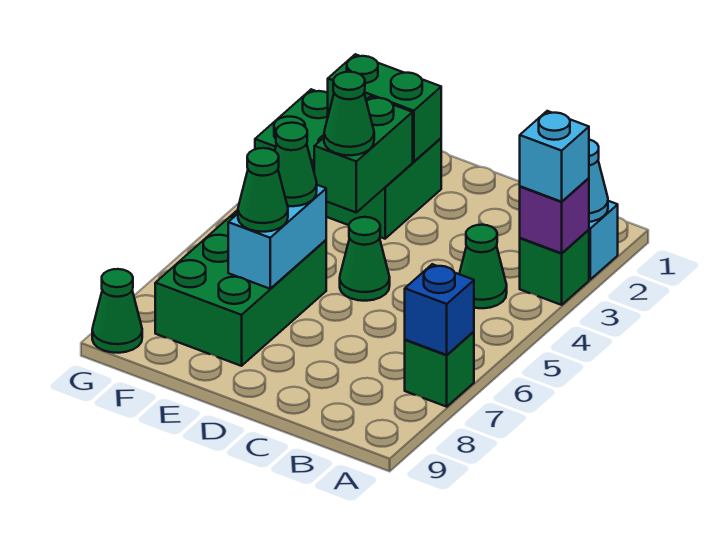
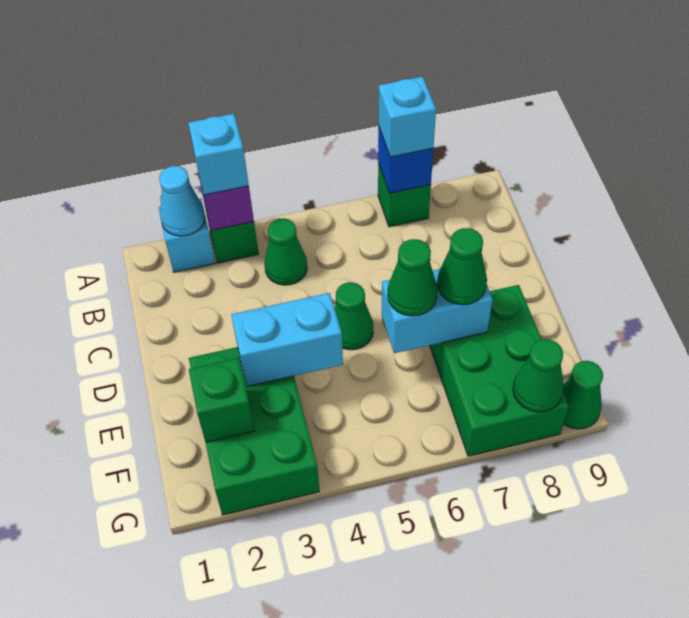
none -> cyan 1x1 brick [379,77,436,157]
green 1x2 brick [328,54,441,162] -> green 1x1 brick [189,358,254,442]
green 1x2 brick [314,96,413,212] -> cyan 1x2 brick [231,293,343,386]
green 1x1 cone [324,72,374,156] -> green 1x1 cone moved to [513,339,564,412]
green 2x3 brick [155,210,326,366] -> green 2x3 brick turned to [430,285,569,456]

